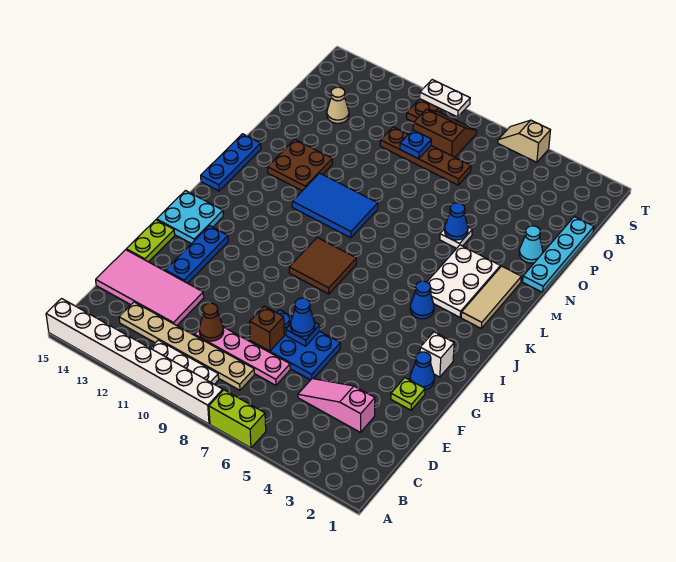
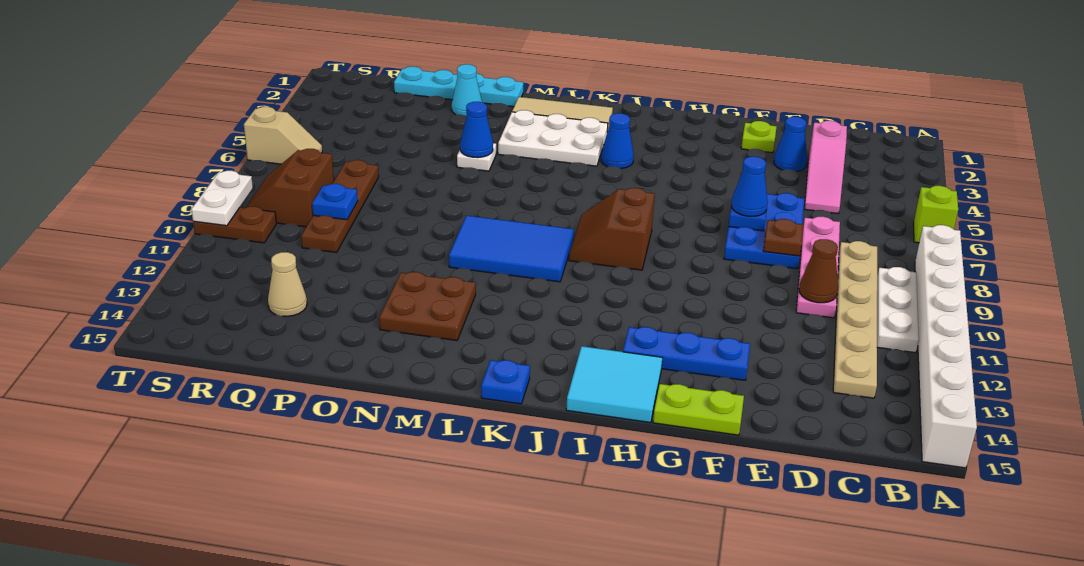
lime 1x2 brick [209,390,266,448] -> lime 1x1 brick [913,186,958,243]
pink 2x4 tile [96,250,204,325] -> none
brown 1x1 brick [250,306,284,351] -> brown 1x1 plate [763,219,803,256]
blue 1x1 cone [410,352,435,390] -> blue 1x1 cone moved to [774,117,807,172]
white 1x1 brick [420,332,454,377] -> none
cyan 2x2 plate [157,191,223,244] -> cyan 2x2 tile [566,346,662,423]
brown 2x2 tile [289,238,356,294] -> brown 2x2 slope [569,188,655,270]
blue 1x3 plate [201,134,261,191] -> blue 1x1 plate [481,360,530,404]
blue 2x3 tile [292,173,378,238] -> blue 2x3 tile turned to [449,216,574,282]
tan 1x2 slope [498,120,550,162] -> tan 1x2 slope turned to [244,107,322,164]

